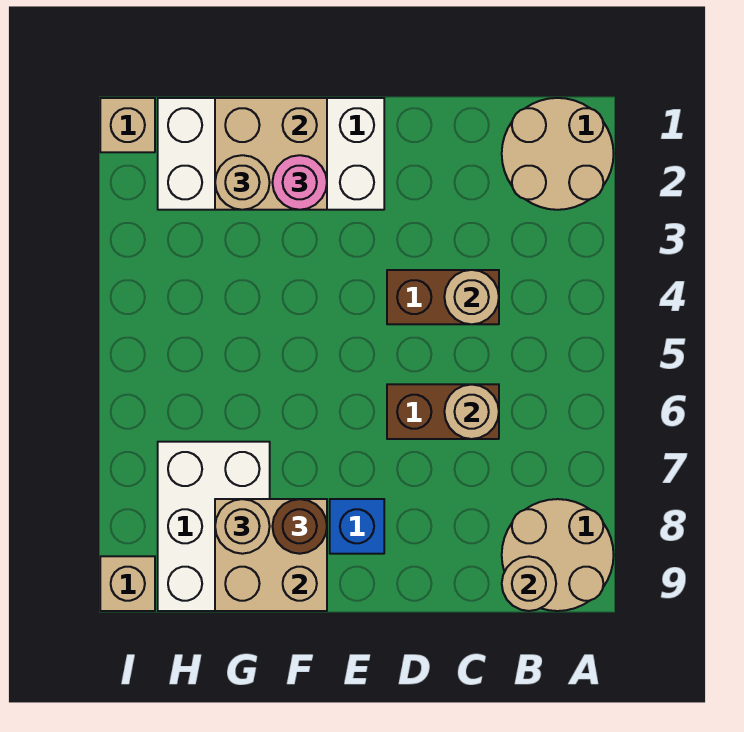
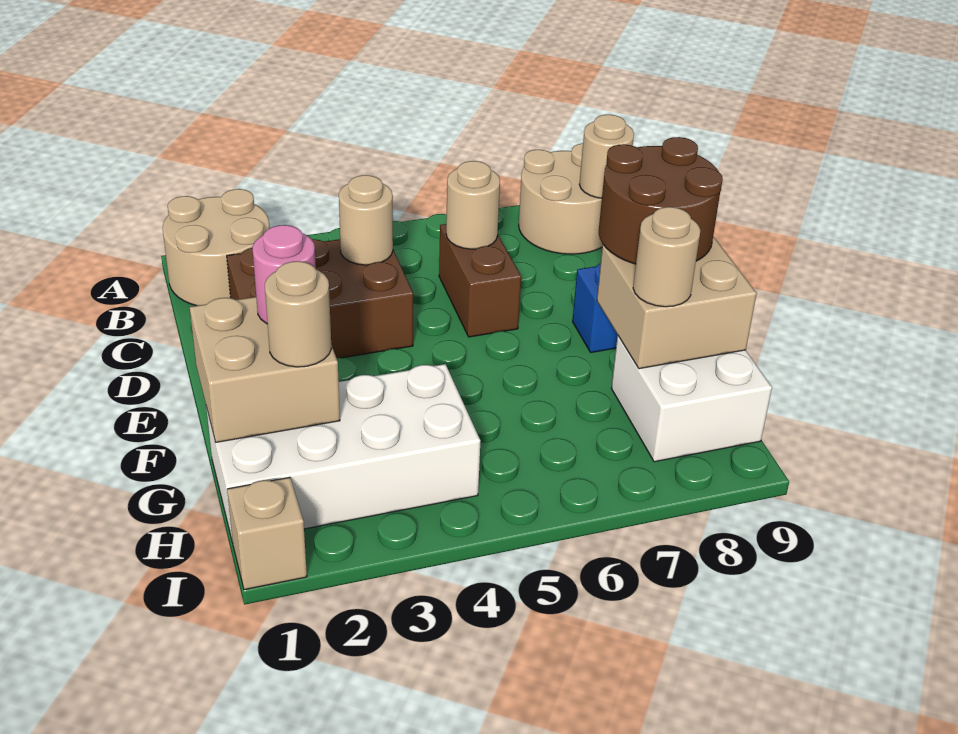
brown 1x2 brick [387,270,499,324] -> brown 2x3 brick [227,239,413,358]
white 2x4 brick [158,98,384,210] -> white 2x4 brick turned to [206,364,480,542]
brown 1x1 round brick [272,499,327,554] -> brown 2x2 round brick [599,137,723,264]
white 2x3 brick [158,442,270,611] -> white 2x2 brick [611,336,772,462]
tan 1x1 brick [100,556,155,611] -> none

